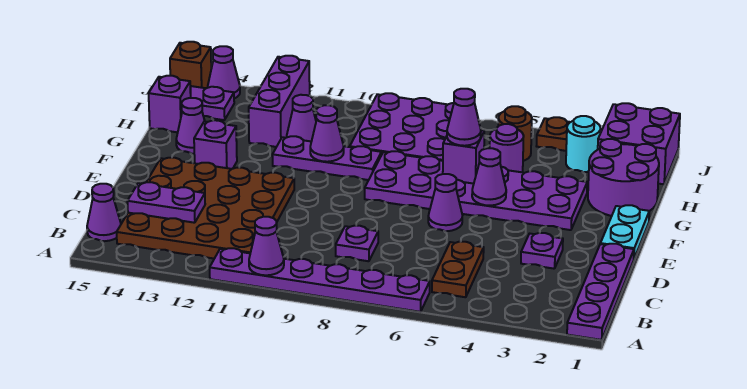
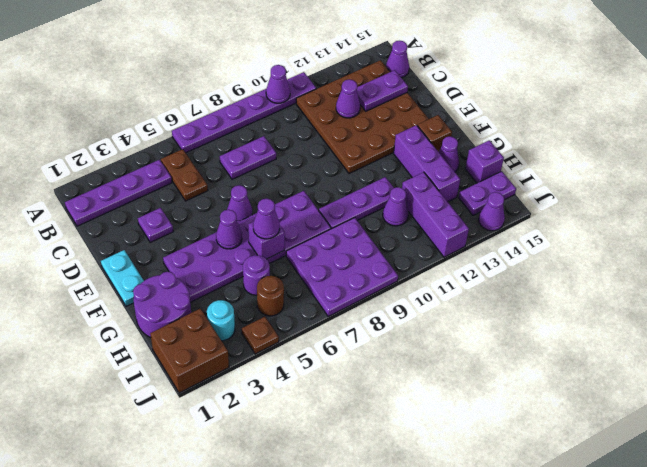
purple 1x4 plate [567,244,634,340] -> purple 1x4 plate turned to [65,160,172,226]
purple 1x1 plate [336,226,378,261] -> purple 1x2 plate [220,136,276,179]
purple 1x1 brick [194,120,237,169] -> purple 1x3 brick [393,125,460,202]
purple 1x1 cone [310,105,344,162] -> purple 1x1 cone moved to [336,79,360,118]
purple 2x2 brick [598,103,680,184] -> brown 2x2 brick [150,309,229,393]
brown 1x1 brick [170,42,211,88] -> brown 1x1 brick moved to [417,115,452,152]

